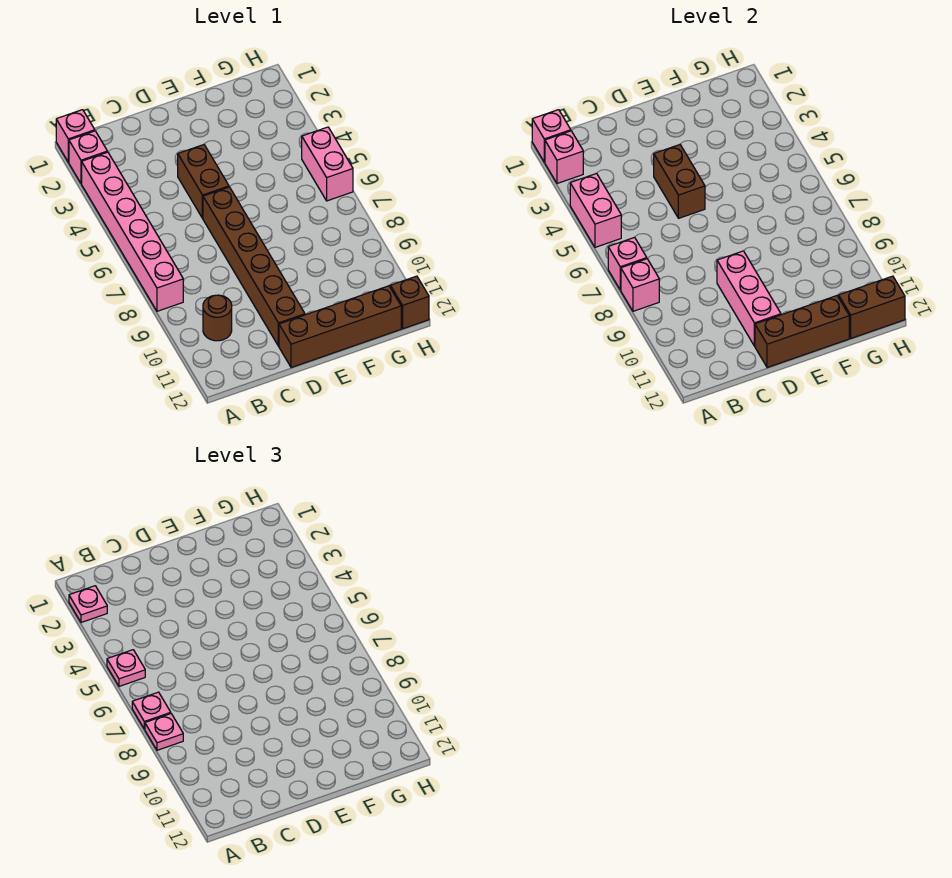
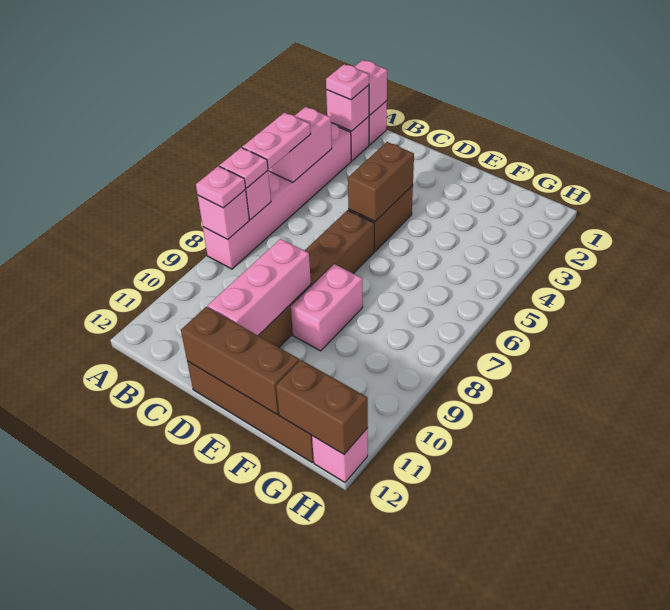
pink 1x1 plate [107,650,145,686] -> pink 1x2 plate [242,113,311,169]
brown 1x1 round brick [203,295,232,341] -> none
pink 1x2 brick [302,127,353,201] -> pink 1x2 brick moved to [291,264,363,351]
brown 1x1 brick [390,276,429,329] -> pink 1x1 brick [312,428,368,482]

